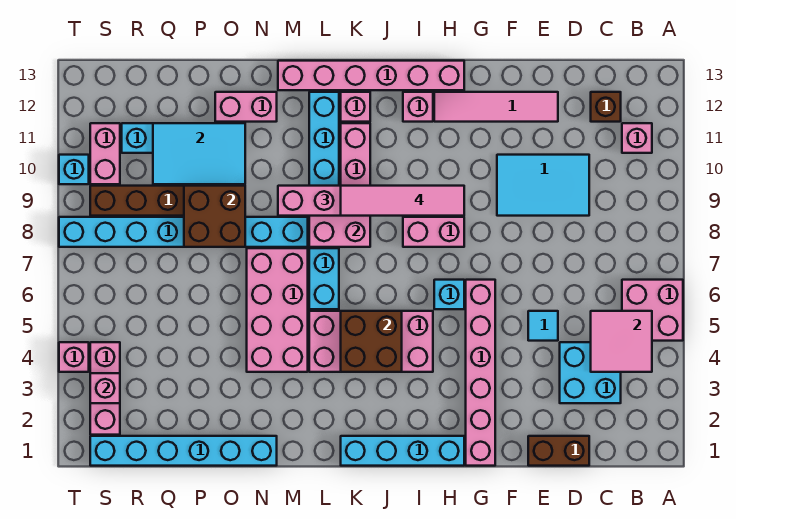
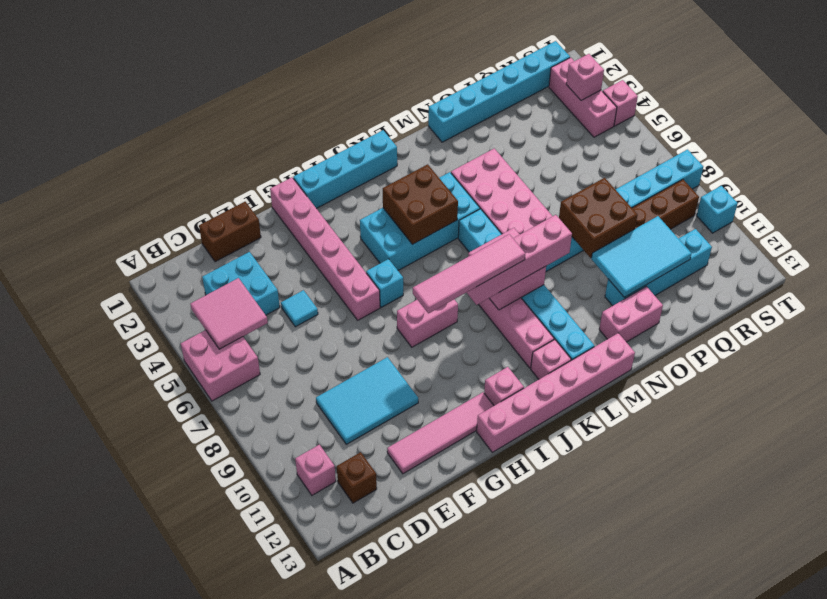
pink 2x4 brick [309,311,433,372] -> cyan 2x4 brick [360,172,480,270]
pink 1x2 brick [90,123,120,184] -> none

